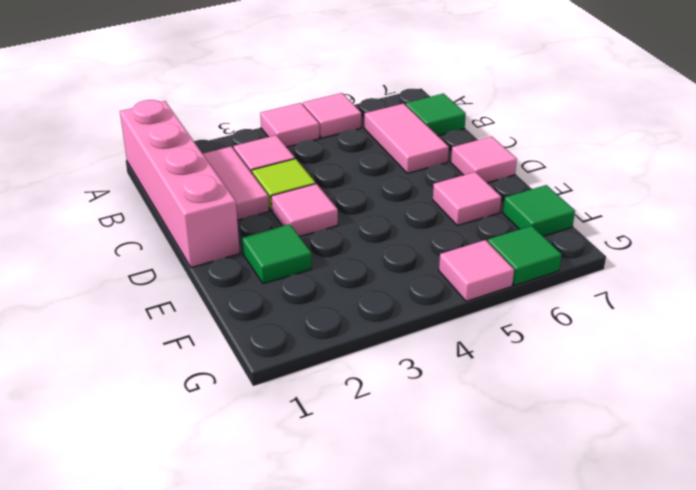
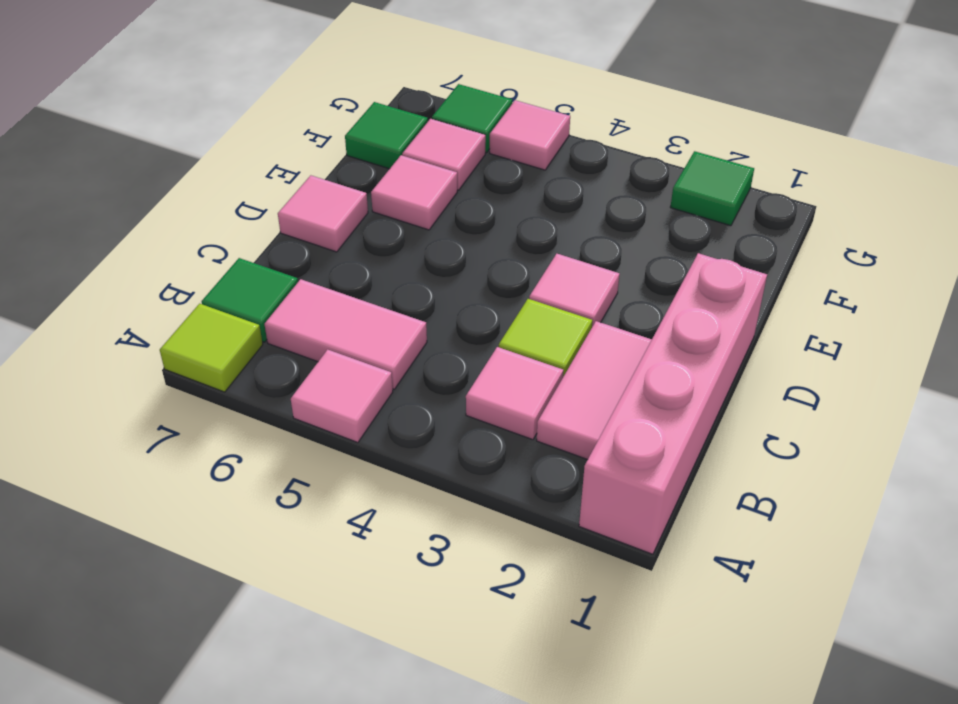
pink 1x1 tile [260,103,319,147] -> pink 1x1 tile moved to [402,119,486,190]
none -> lime 1x1 tile [160,304,263,392]
pink 1x2 tile [364,104,449,173] -> pink 1x2 tile turned to [265,279,427,389]
green 1x1 tile [242,224,312,284] -> green 1x1 tile moved to [670,151,754,226]

